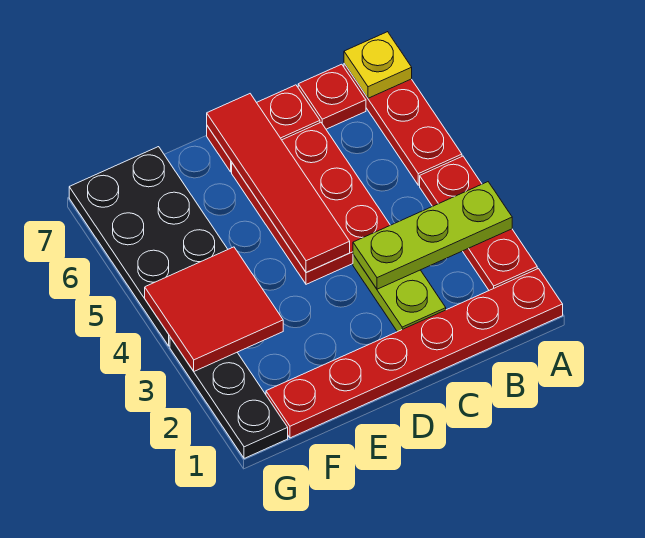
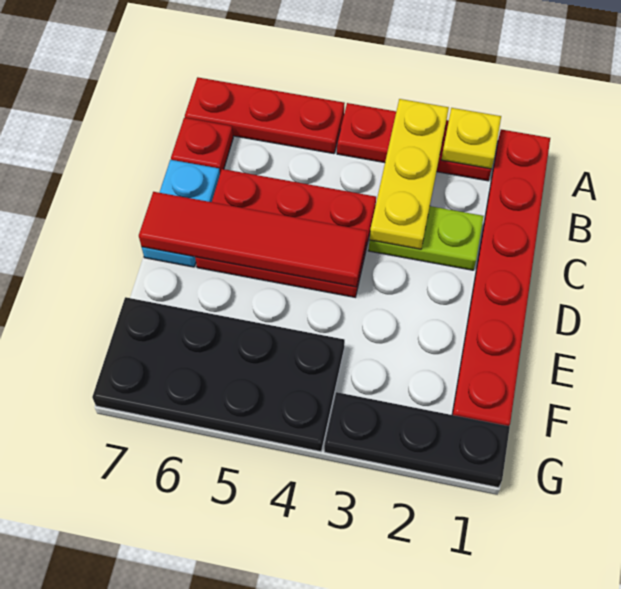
lime 1x3 plate [353,182,512,289] -> yellow 1x3 plate [370,99,449,249]
yellow 1x1 plate [344,32,412,98] -> yellow 1x1 plate moved to [441,108,501,169]
red 1x2 plate [207,85,320,172] -> cyan 1x2 plate [142,160,220,267]
red 2x2 tile [145,247,283,371] -> none

